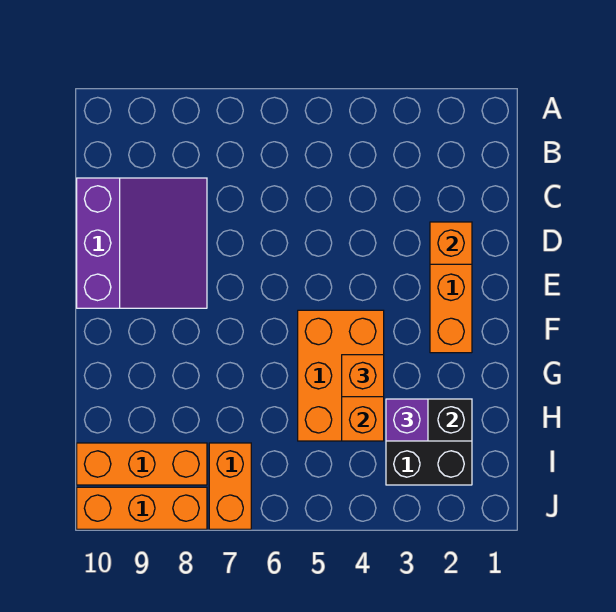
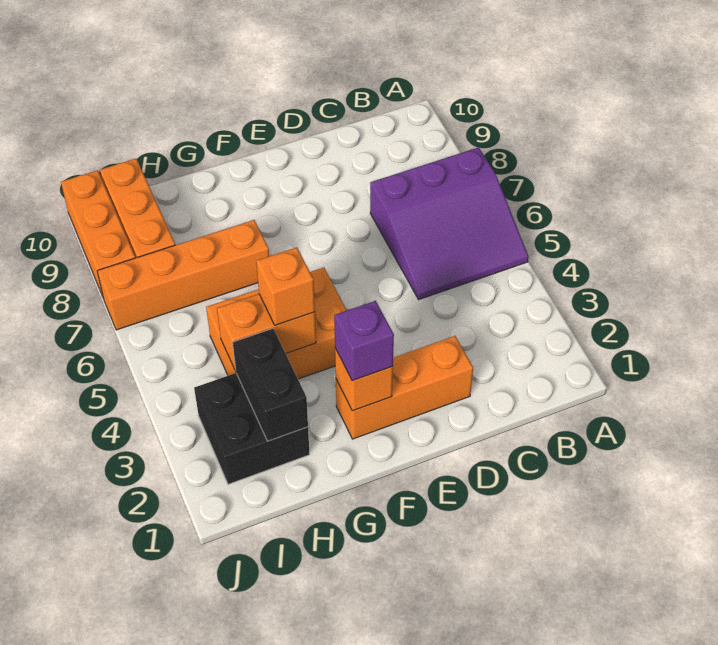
purple 3x3 slope [77,178,207,308] -> purple 3x3 slope moved to [370,147,528,299]
orange 1x1 brick [430,222,472,264] -> orange 1x1 brick moved to [335,348,393,411]
purple 1x1 brick [386,399,428,441] -> purple 1x1 brick moved to [334,301,394,381]
orange 1x2 brick [209,443,251,529] -> orange 1x4 brick [97,220,269,330]

